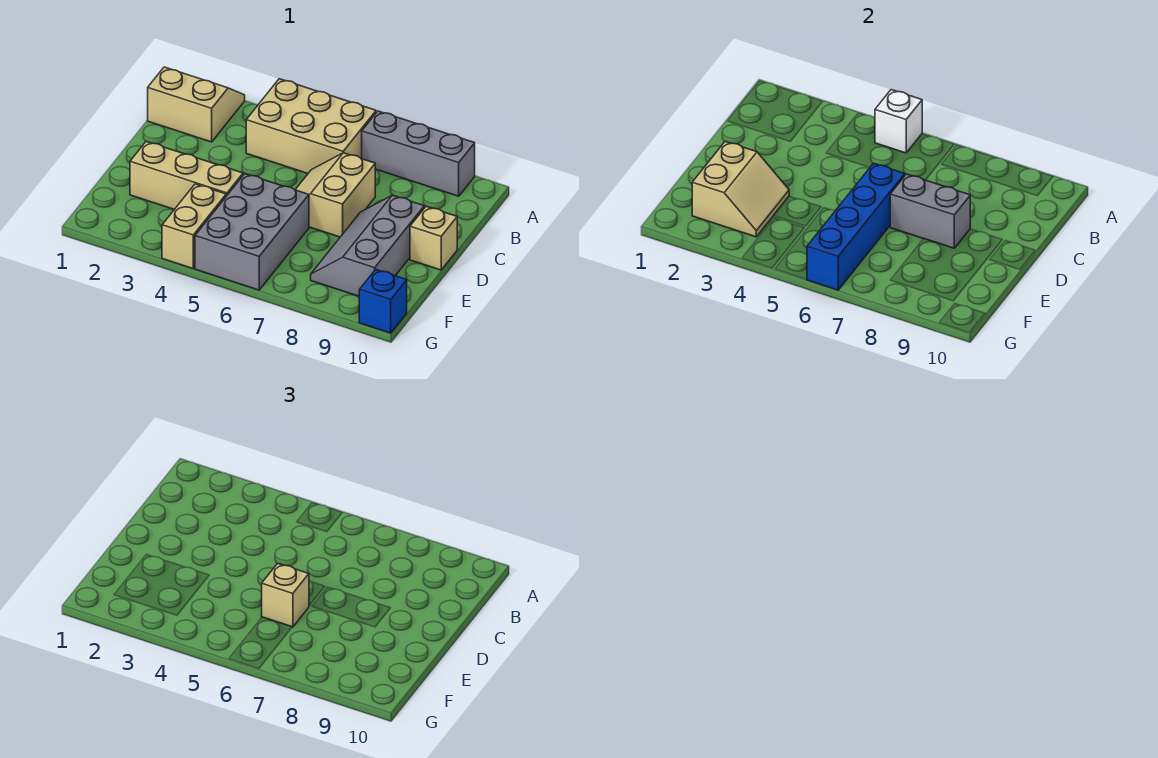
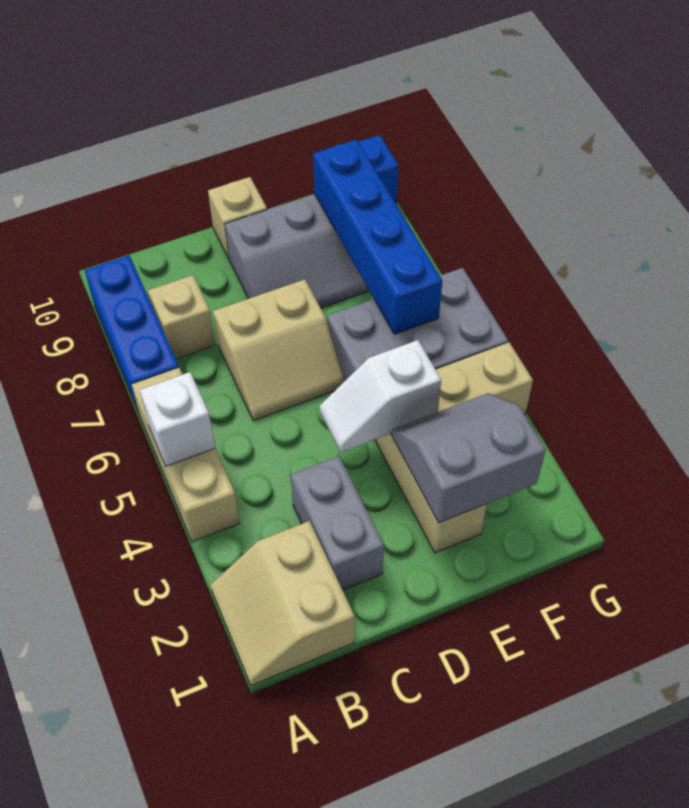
tan 2x3 brick [246,79,376,174] -> tan 1x3 brick [132,368,240,542]
grey 1x3 brick [362,111,475,196] -> blue 1x3 brick [84,255,179,415]
none -> white 1x2 slope [320,340,441,452]
blue 1x4 brick [807,163,905,290] -> blue 1x4 brick turned to [313,140,442,334]
grey 1x2 brick [890,174,970,248] -> grey 1x2 brick moved to [291,456,384,590]
tan 2x2 slope [692,141,789,237] -> grey 2x2 slope [392,393,546,523]
tan 1x1 brick [262,563,309,627] -> tan 1x1 brick moved to [148,275,215,359]

